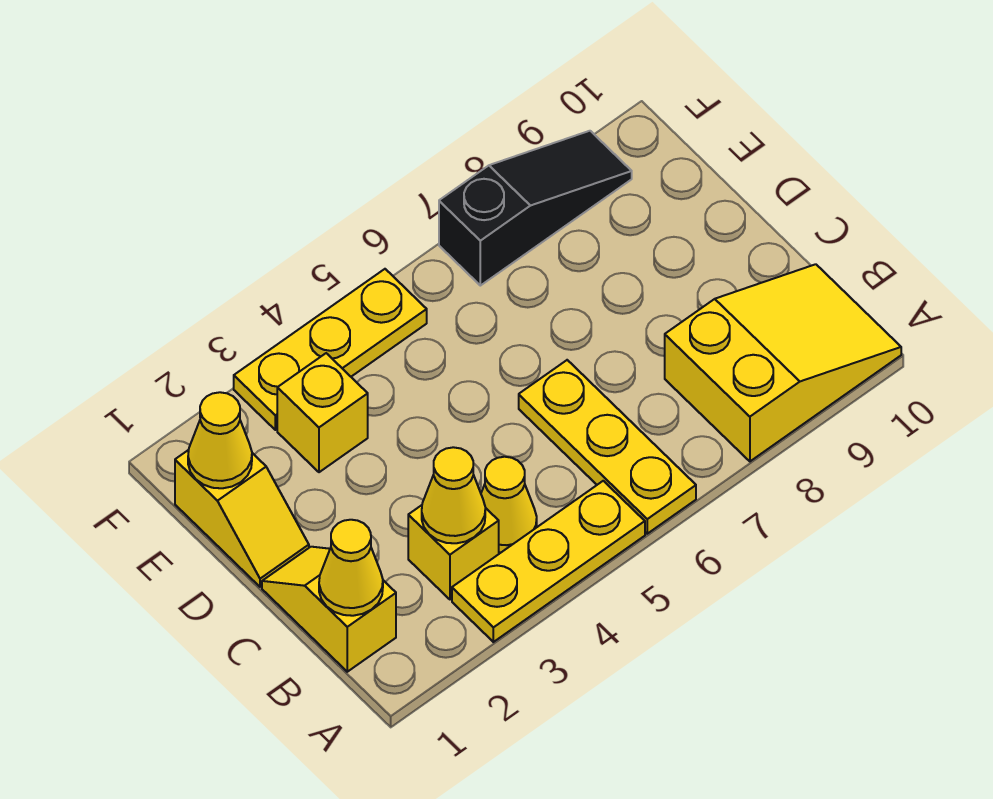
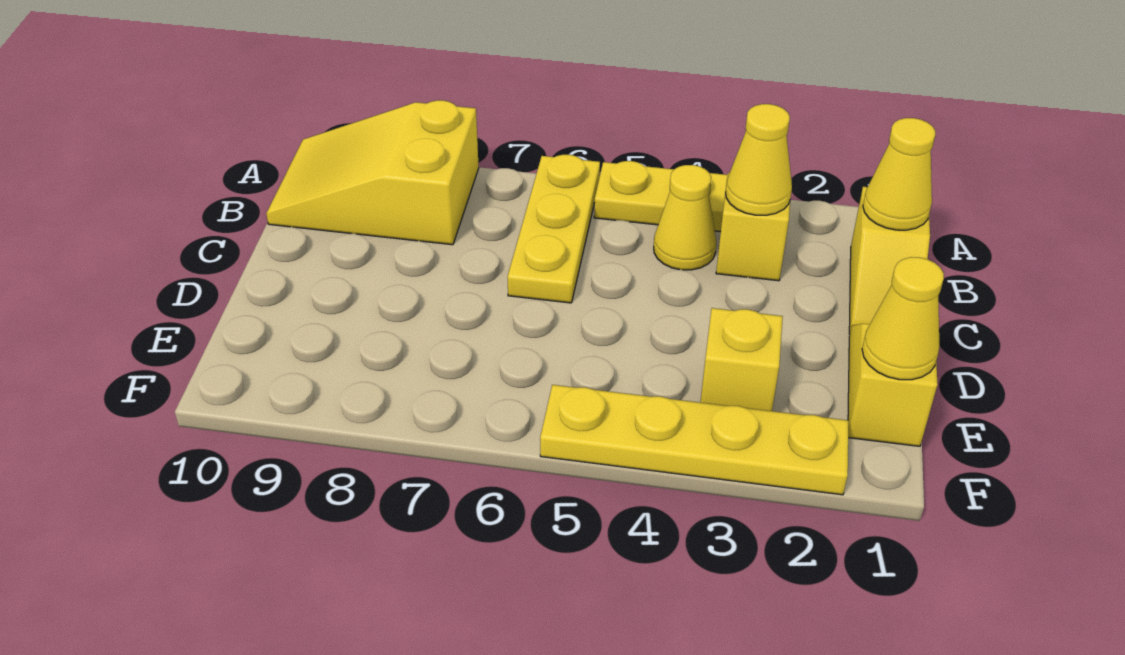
yellow 1x3 plate [234,269,427,430] -> yellow 1x4 plate [540,385,849,495]
black 1x3 slope [439,131,632,286] -> none

